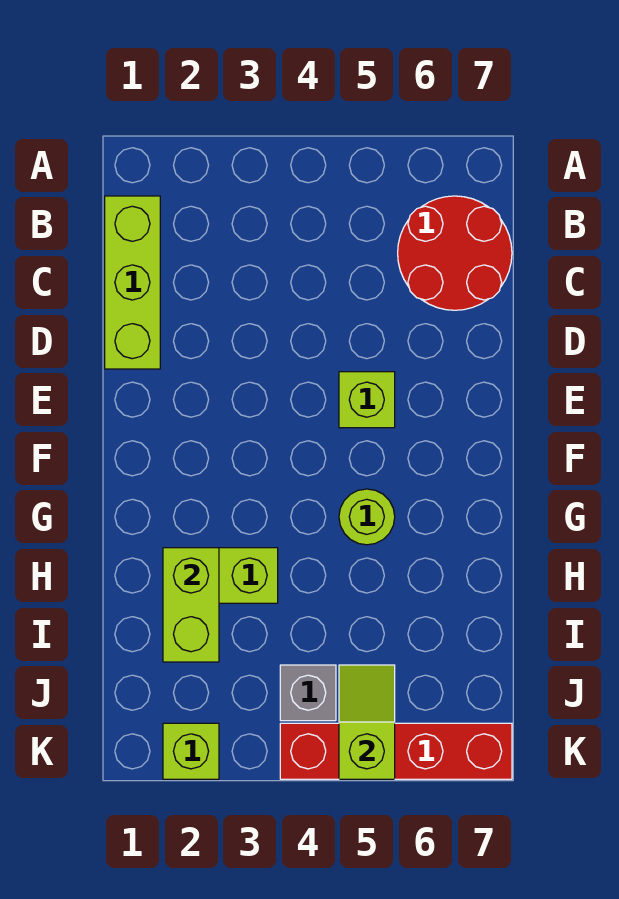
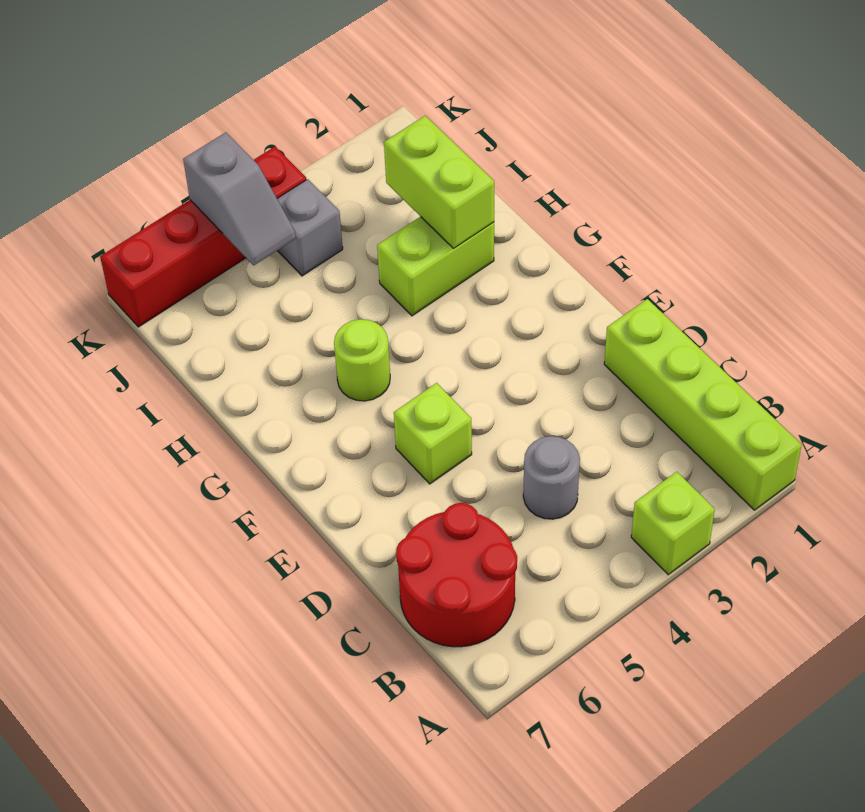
lime 1x3 brick [105,196,160,369] -> lime 1x4 brick [604,299,802,510]
none -> grey 1x1 round brick [523,436,580,519]
lime 1x2 slope [339,665,395,779] -> grey 1x2 slope [183,132,296,265]
lime 1x1 brick [163,723,219,779] -> lime 1x1 brick moved to [631,472,715,575]

